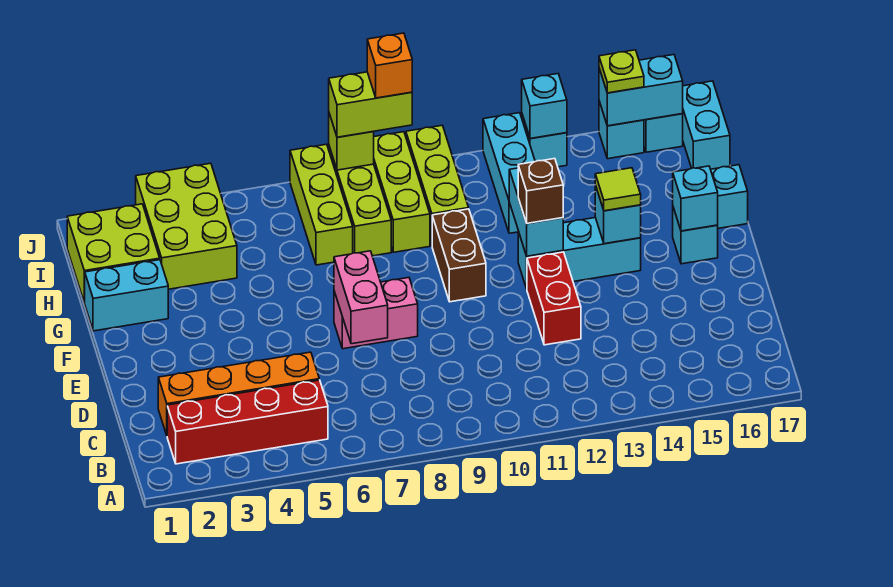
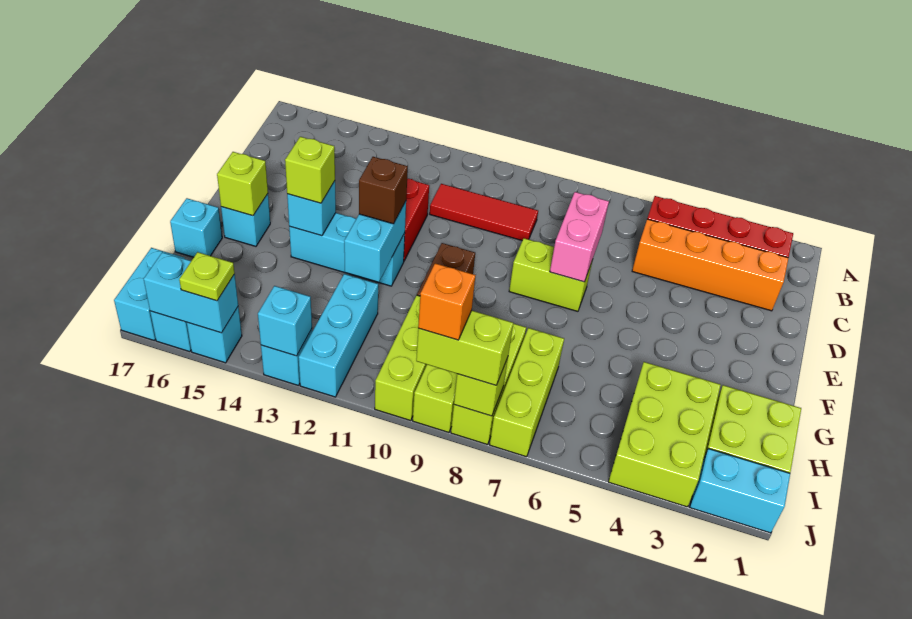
none -> red 1x3 tile [430,184,538,240]
pink 1x2 brick [334,278,418,349] -> lime 1x2 brick [509,238,592,311]
lime 1x1 tile [595,168,641,211] -> lime 1x1 brick [285,137,335,203]
cyan 1x1 brick [673,166,718,231] -> lime 1x1 brick [217,152,268,216]
cyan 1x2 brick [85,260,168,331] -> cyan 1x2 brick moved to [690,449,790,533]

